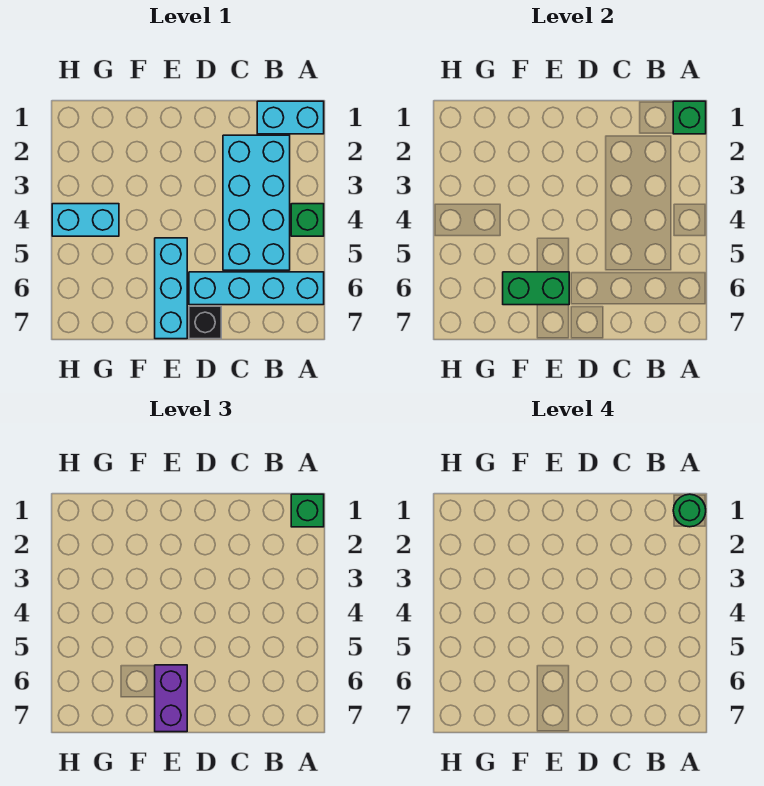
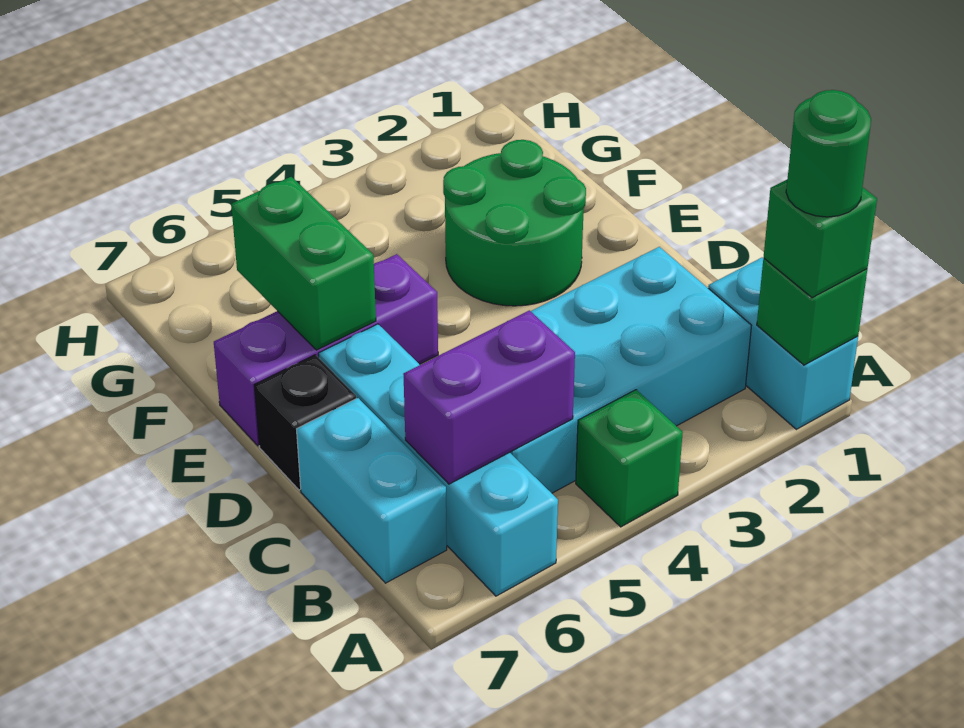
none -> green 2x2 round brick [443,140,586,306]
cyan 1x3 brick [155,238,187,339] -> purple 1x3 brick [214,254,438,446]
purple 1x2 brick [155,665,187,732] -> purple 1x2 brick moved to [403,310,575,484]
cyan 1x2 brick [52,204,119,236] -> cyan 1x2 brick moved to [297,398,447,583]

